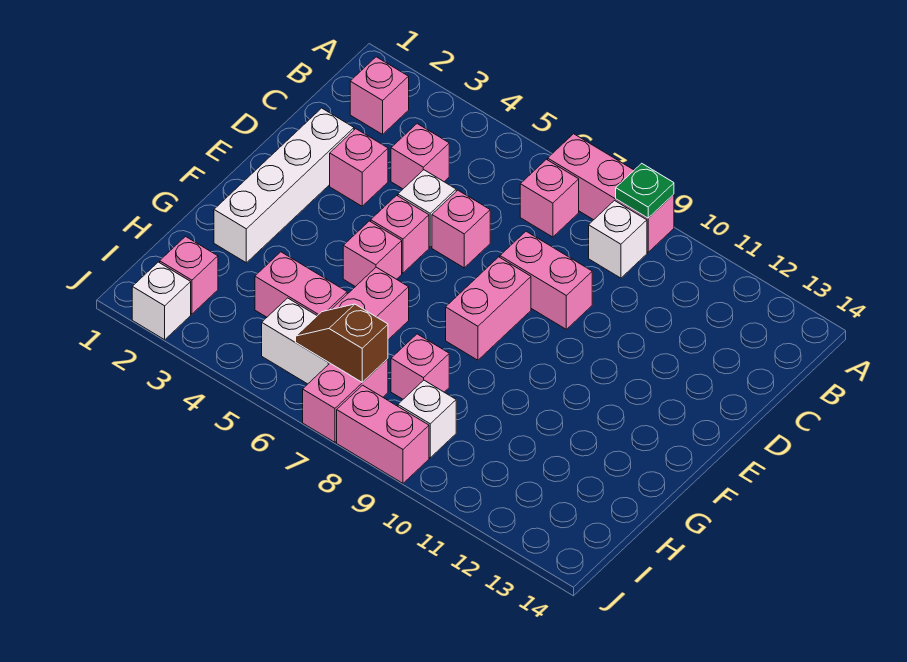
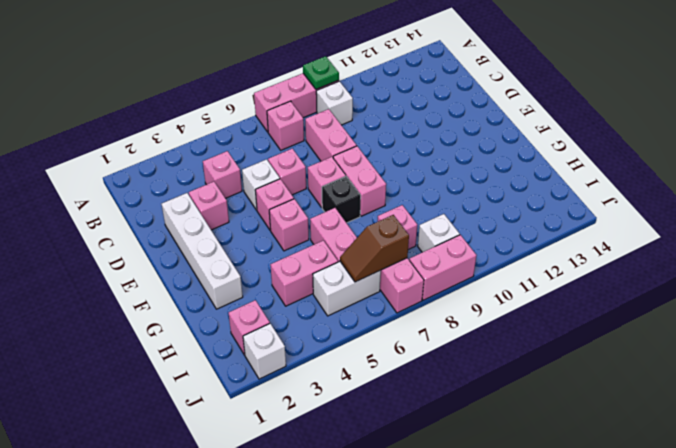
pink 1x1 brick [350,57,409,134] -> pink 1x1 brick moved to [308,157,346,207]
pink 1x2 brick [500,231,592,329] -> pink 1x2 brick turned to [305,109,357,161]
none -> black 1x1 brick [322,176,361,223]

